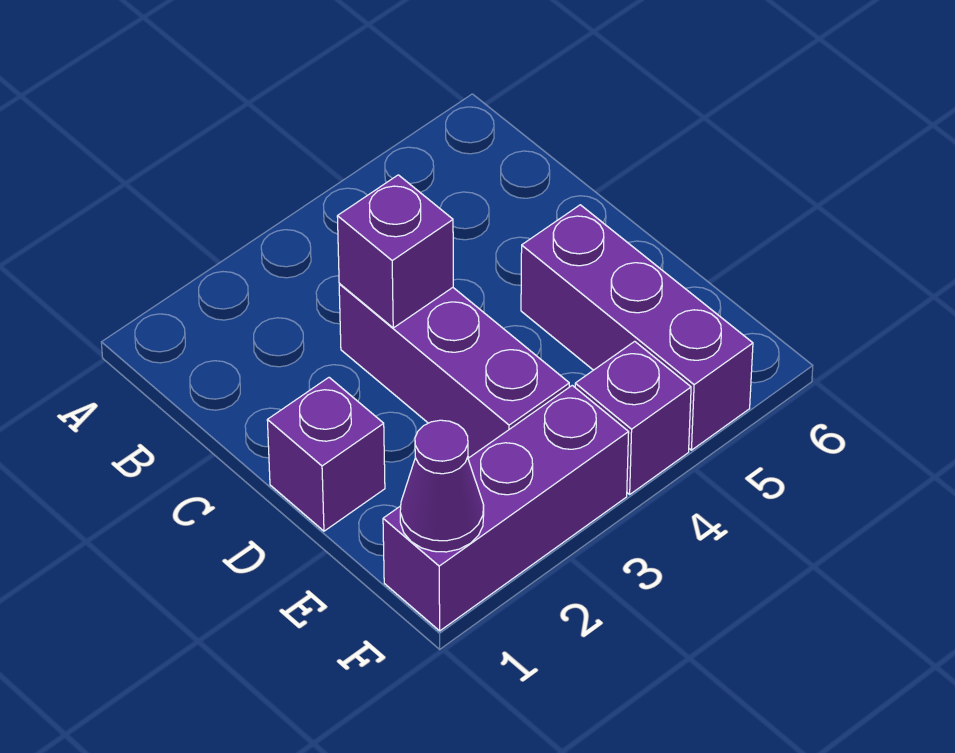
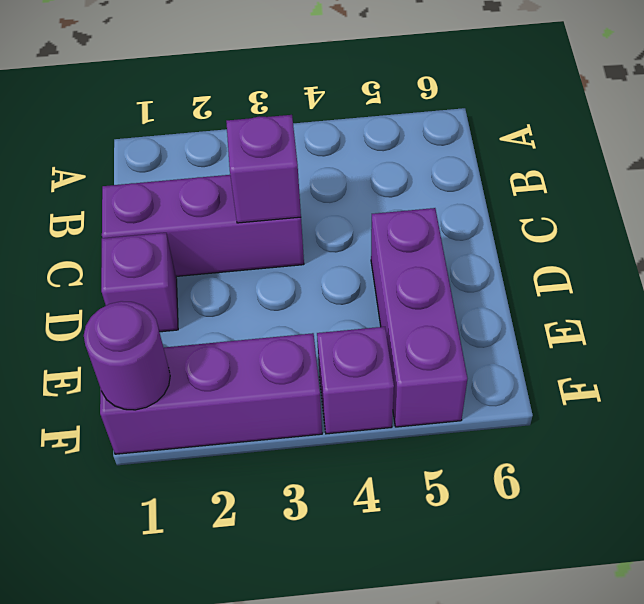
purple 1x3 brick [339,284,569,457] -> purple 1x3 brick turned to [102,175,304,276]
purple 1x1 cone [400,420,484,552] -> purple 1x1 round brick [84,301,170,410]

